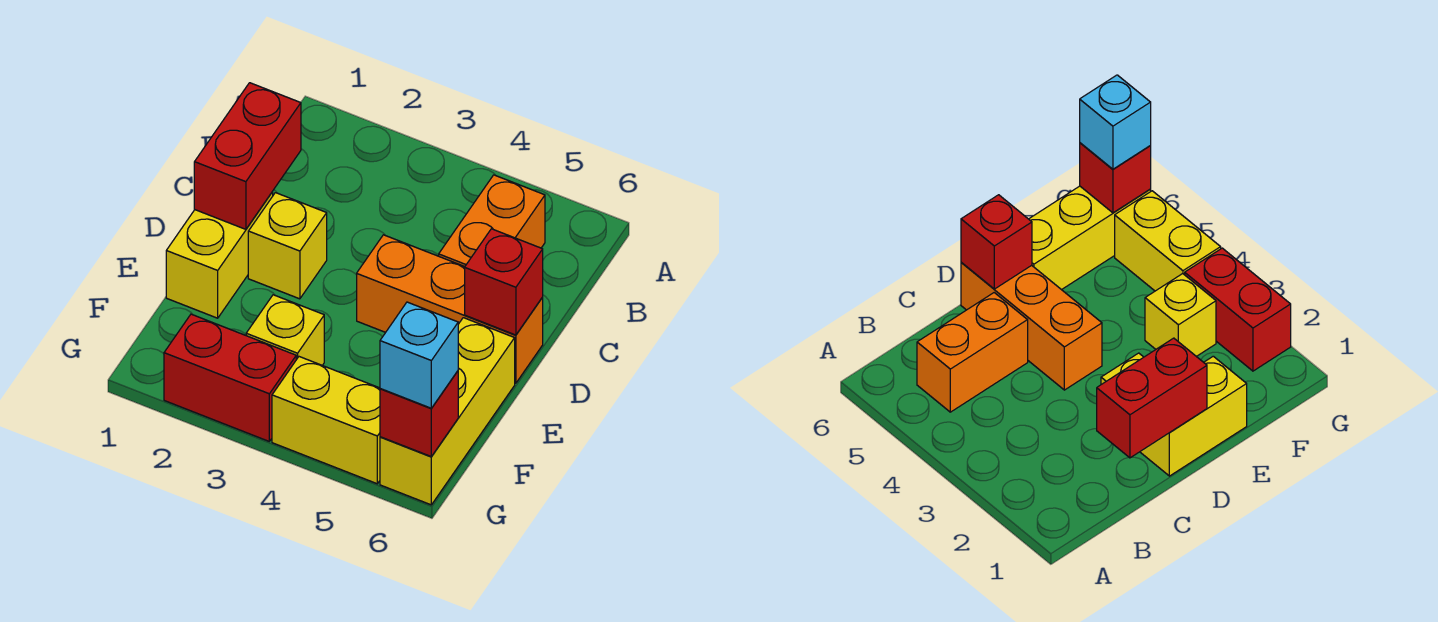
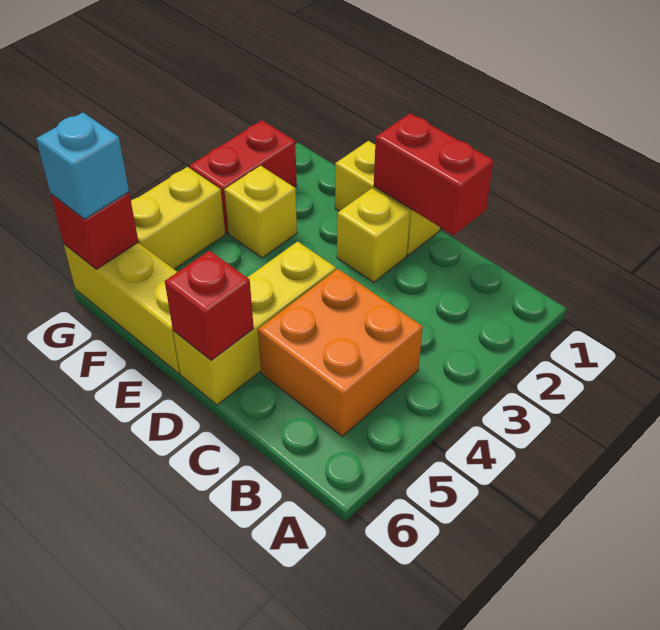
orange 1x2 brick [439,175,545,266] -> orange 2x2 brick [258,269,423,436]
orange 1x3 brick [357,235,543,383] -> yellow 1x3 brick [173,241,336,405]

